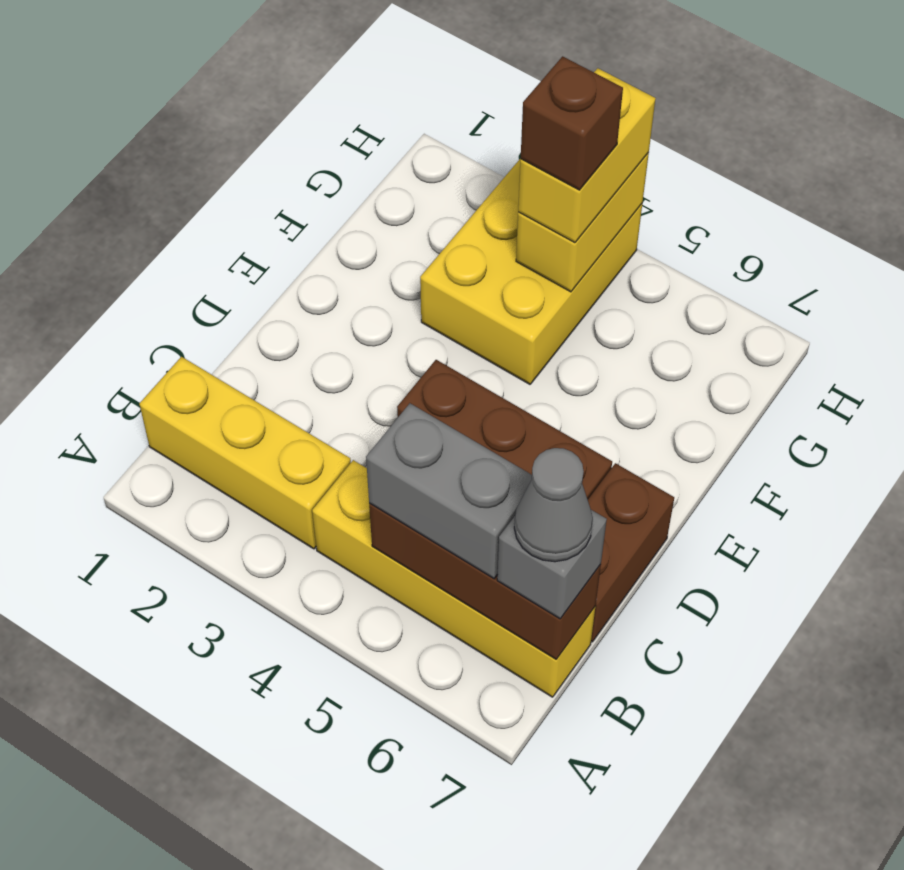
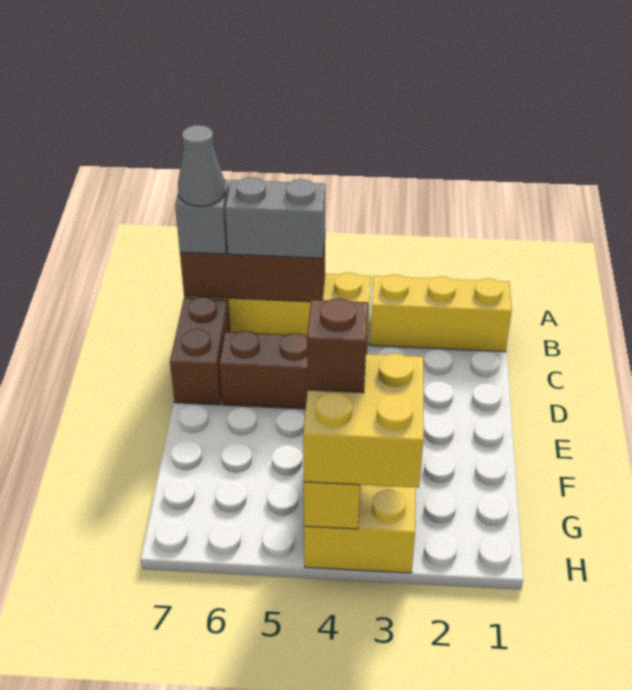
yellow 1x2 brick [518,68,656,243] -> yellow 2x2 brick [303,354,423,488]

